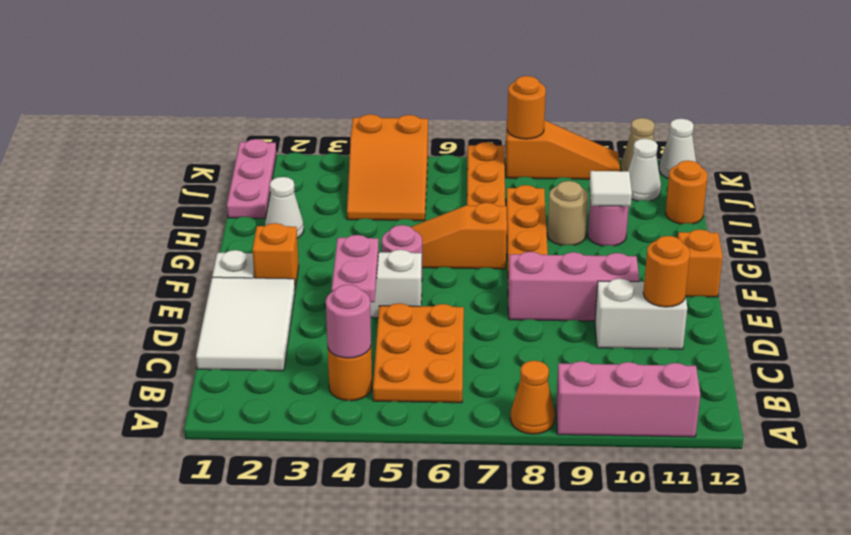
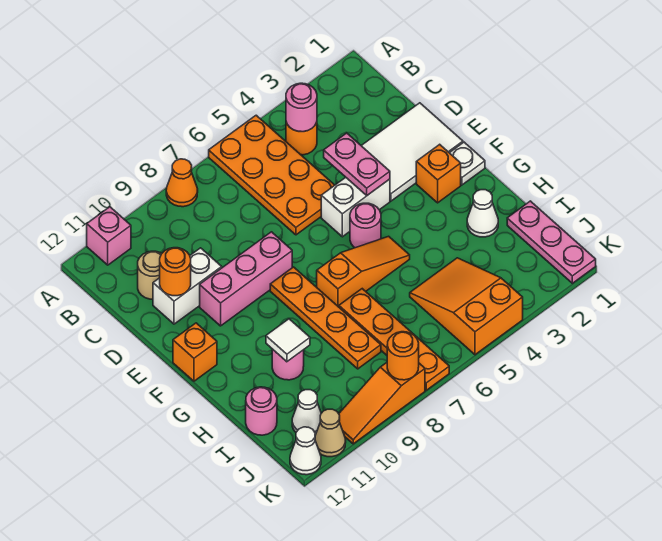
pink 1x3 brick [556,361,700,437] -> pink 1x1 brick [87,207,131,265]
orange 2x3 plate [373,303,464,403] -> orange 2x4 plate [209,115,335,235]
white 2x3 tile [196,277,295,371] -> white 2x3 tile turned to [361,103,463,201]
tan 1x1 round brick [547,181,588,245] -> tan 1x1 round brick moved to [138,251,162,299]
orange 1x1 round brick [666,161,708,224] -> pink 1x1 round brick [246,387,277,435]

